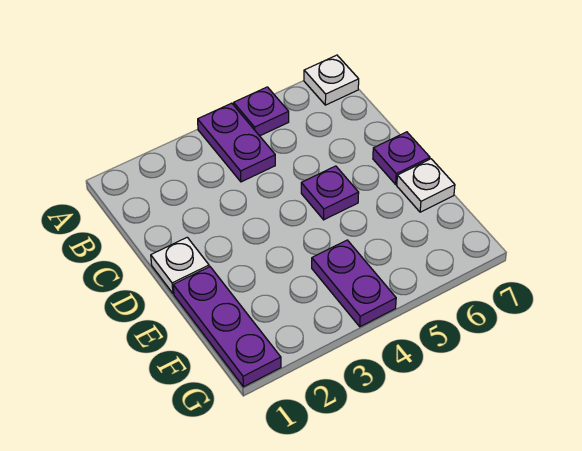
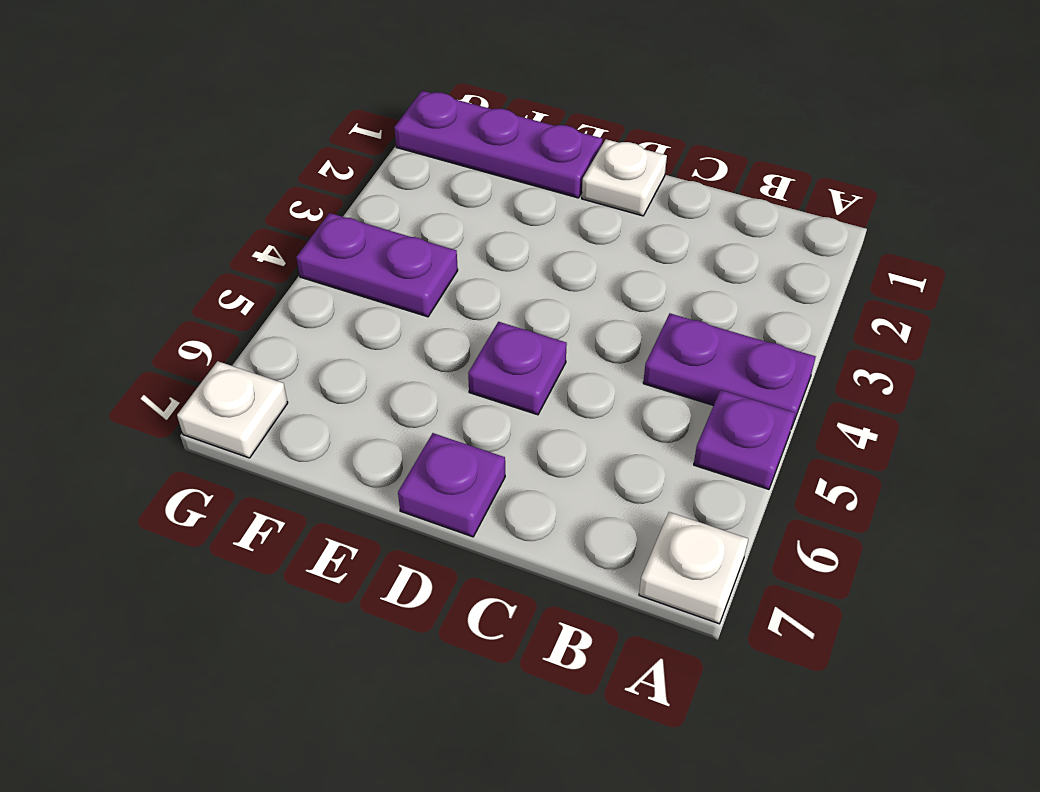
white 1x1 plate [397,159,455,212] -> white 1x1 plate moved to [177,361,288,458]

